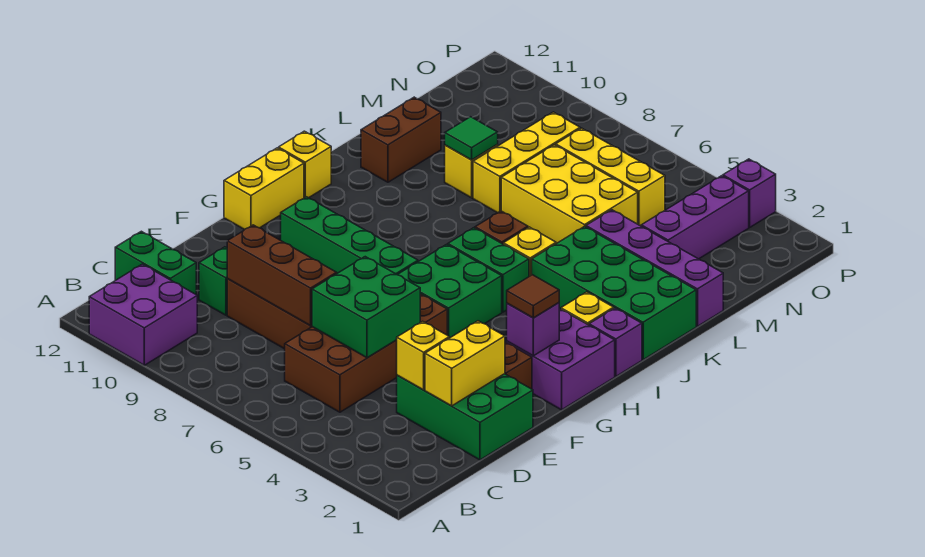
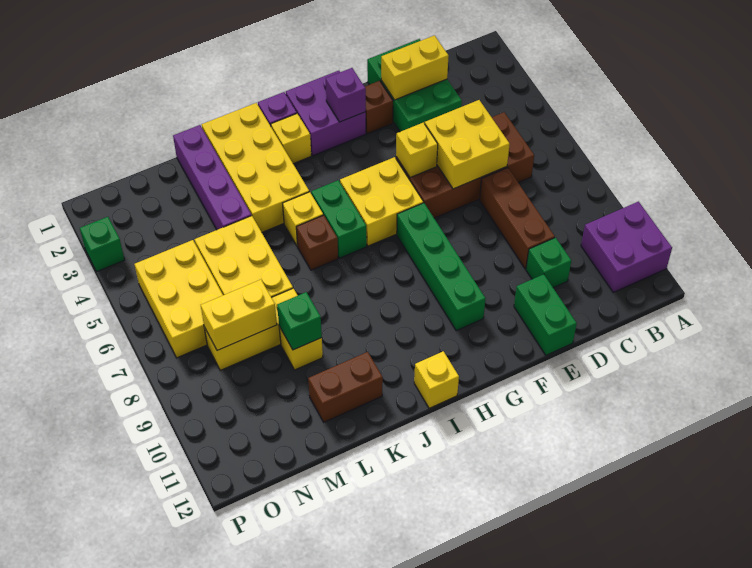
green 1x2 brick [115,231,196,294] -> green 1x2 brick moved to [514,274,577,355]
yellow 1x1 brick [397,321,449,390] -> yellow 1x1 brick moved to [396,123,438,178]
green 2x2 brick [312,257,420,358] -> yellow 2x2 brick [425,100,510,189]
brown 1x3 brick [227,225,337,325] -> none
brown 1x1 tile [507,275,559,318] -> none
green 2x2 brick [397,244,502,338] -> yellow 2x2 brick [340,157,423,246]
yellow 1x2 brick [224,148,304,230] -> yellow 1x2 brick moved to [201,280,277,350]
green 2x4 brick [532,226,696,360] -> yellow 2x4 brick [202,103,309,232]
green 1x1 tile [445,117,498,160] -> green 1x1 brick [277,292,322,350]
purple 1x3 brick [641,176,749,259] -> none
yellow 1x3 brick [556,128,665,226] -> yellow 2x3 brick [134,240,223,358]
purple 1x1 brick [723,159,776,227] -> green 1x1 brick [80,217,125,272]

